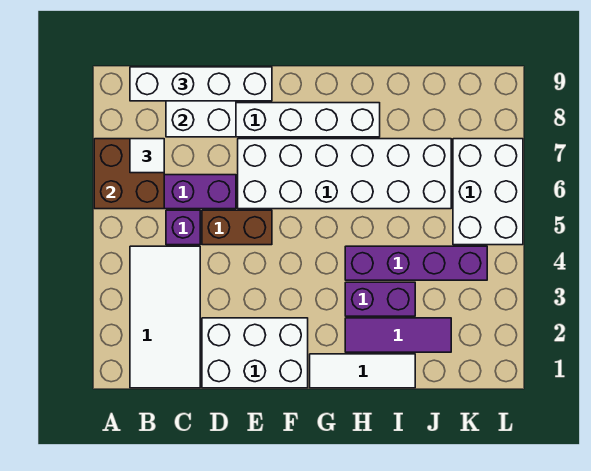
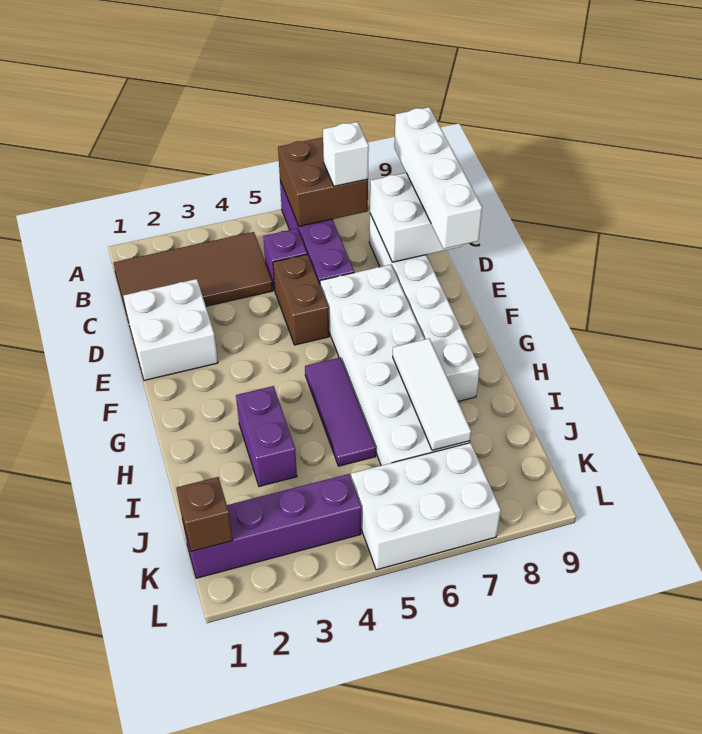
white 2x4 tile [130,246,200,388] -> brown 2x4 tile [114,232,273,318]
white 1x1 tile [130,139,164,173] -> white 1x1 brick [323,122,369,186]
white 2x3 brick [202,318,308,388] -> white 2x2 brick [123,279,218,380]
white 1x3 tile [310,354,415,388] -> white 1x3 tile moved to [393,339,471,450]
purple 1x3 tile [345,318,451,352] -> purple 1x3 tile moved to [305,357,376,466]
purple 1x4 brick [345,246,487,280] -> purple 1x4 brick turned to [183,474,361,578]
none -> brown 1x1 brick [176,477,233,552]

